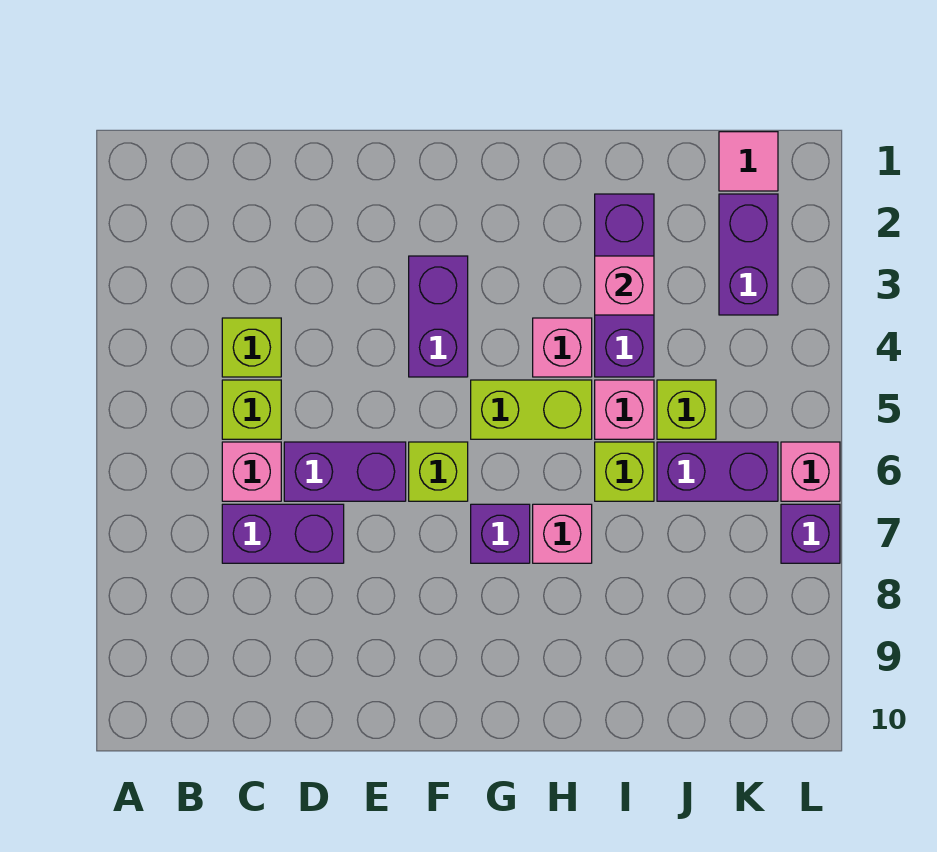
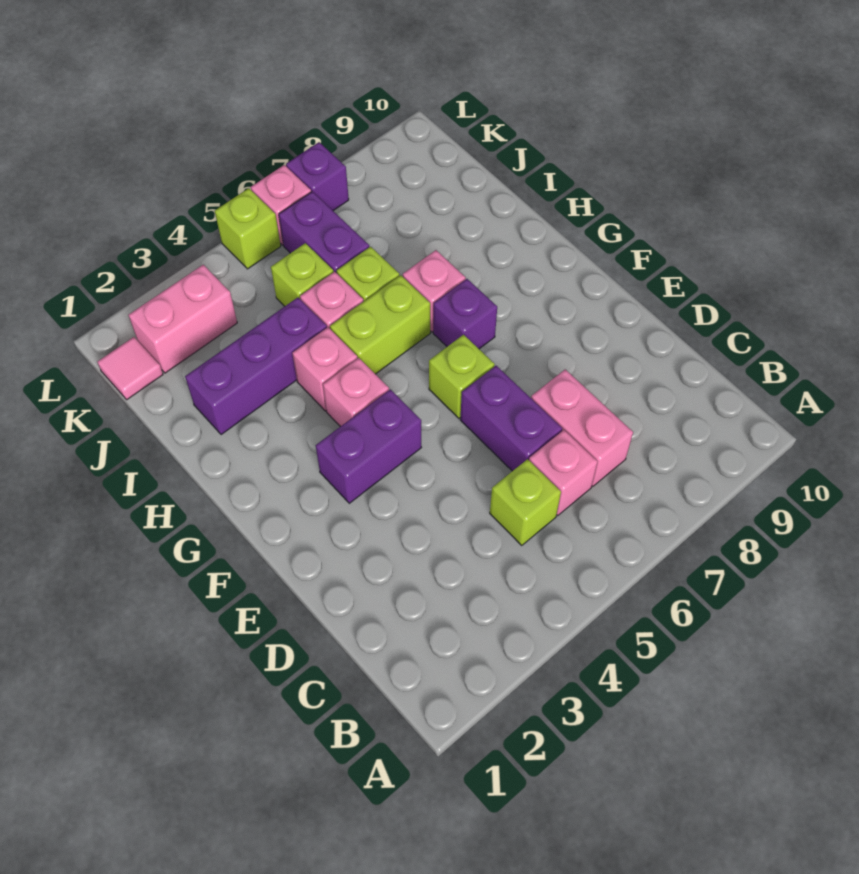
lime 1x1 brick [222,318,281,377] -> lime 1x1 brick moved to [215,188,281,269]
purple 1x2 brick [222,504,344,563] -> pink 1x2 brick [531,369,633,486]
lime 1x2 brick [471,380,592,439] -> lime 1x2 brick turned to [330,275,430,374]
pink 1x1 brick [595,256,654,315] -> pink 1x1 brick moved to [323,358,389,427]
purple 1x2 brick [719,194,778,315] -> pink 1x2 brick [129,265,237,373]

